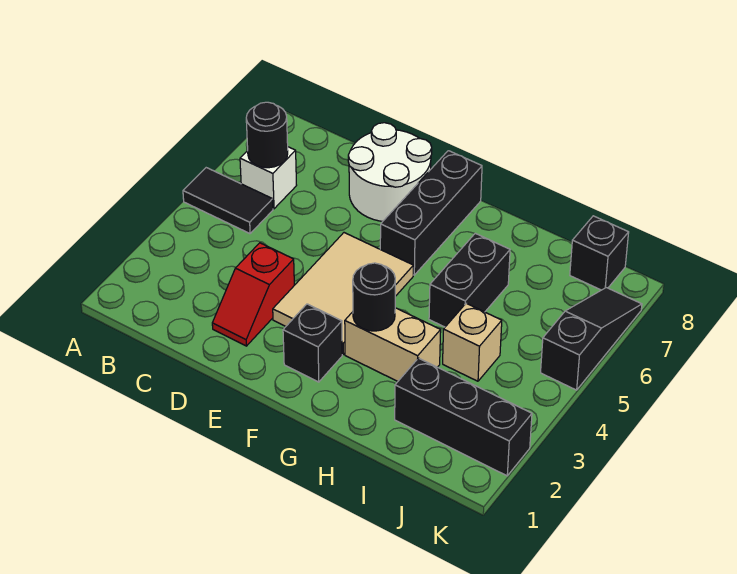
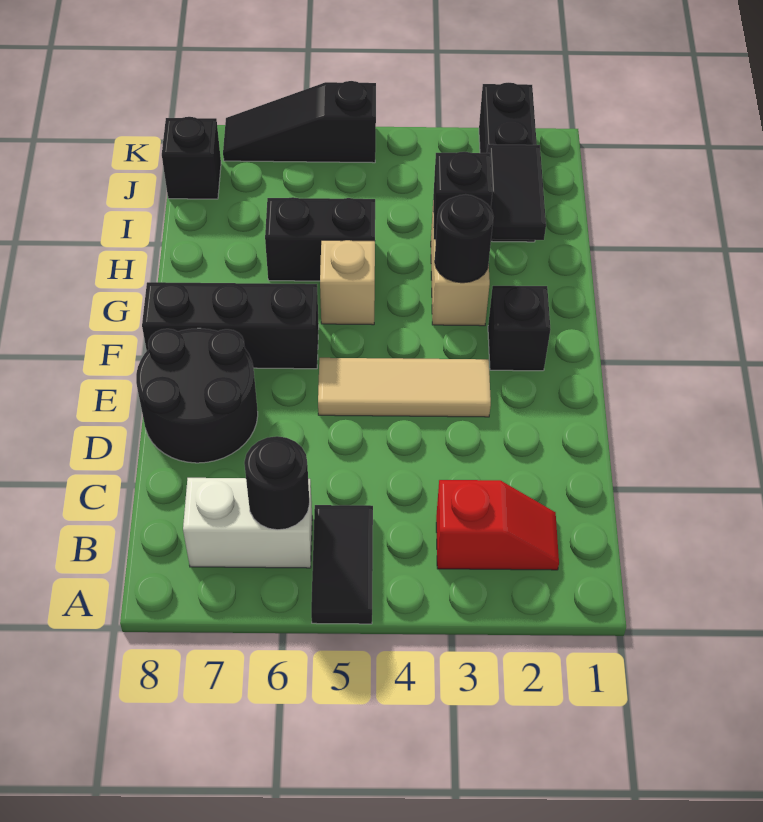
white 1x1 brick [240,147,297,209] -> white 1x2 brick [183,478,312,568]
red 1x2 slope [212,243,294,346] -> red 1x2 slope moved to [436,480,559,570]
white 2x2 round brick [348,123,432,221] -> black 2x2 round brick [136,328,258,463]
tan 2x3 tile [273,233,413,354] -> tan 1x3 tile [318,358,491,417]
none -> black 1x2 tile [487,144,546,240]
none -> black 1x1 brick [433,152,492,239]
tan 1x1 brick [443,303,502,381] -> tan 1x1 brick moved to [320,240,375,325]

